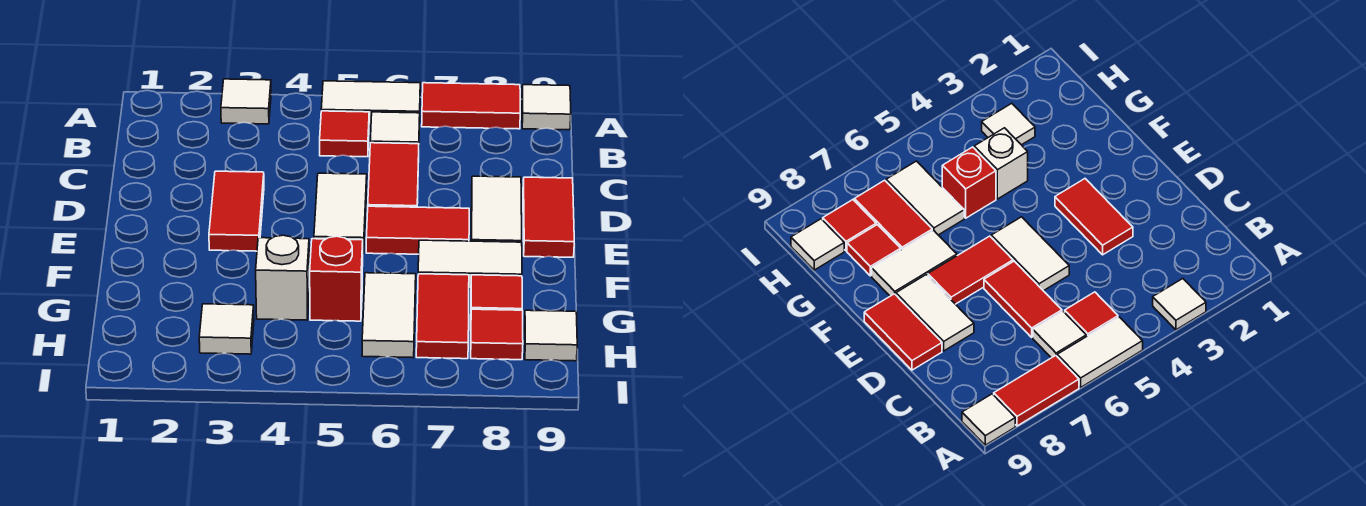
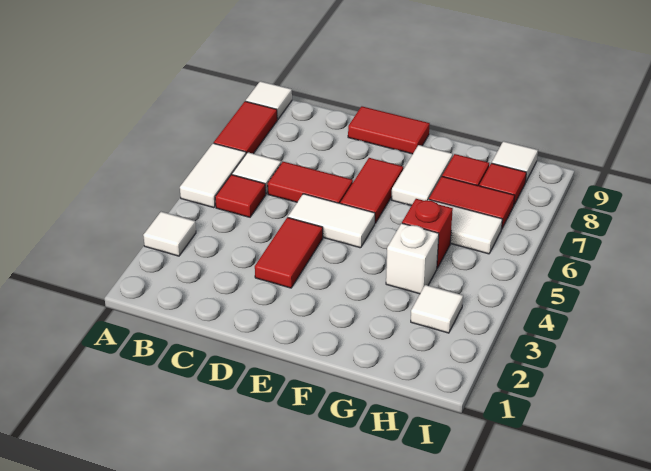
red 1x2 tile [209,171,264,251] -> red 1x2 tile turned to [255,217,323,288]
white 1x2 tile [471,176,522,242] -> none

